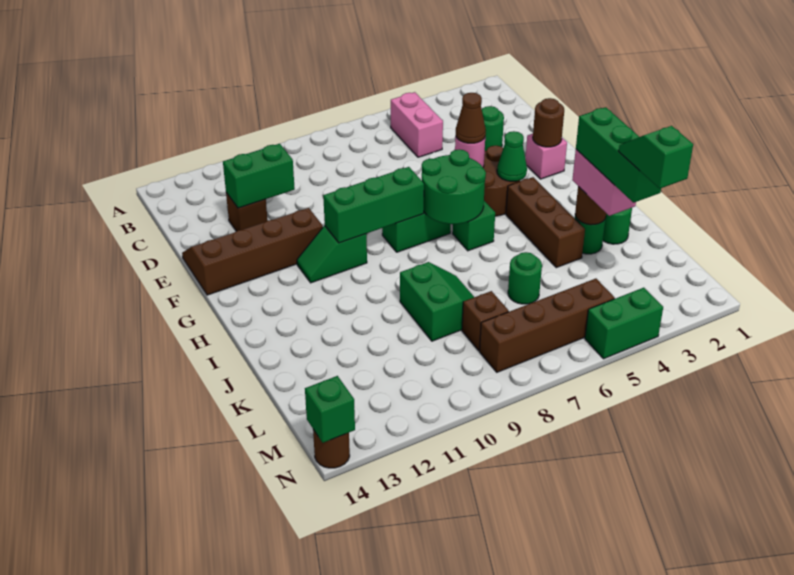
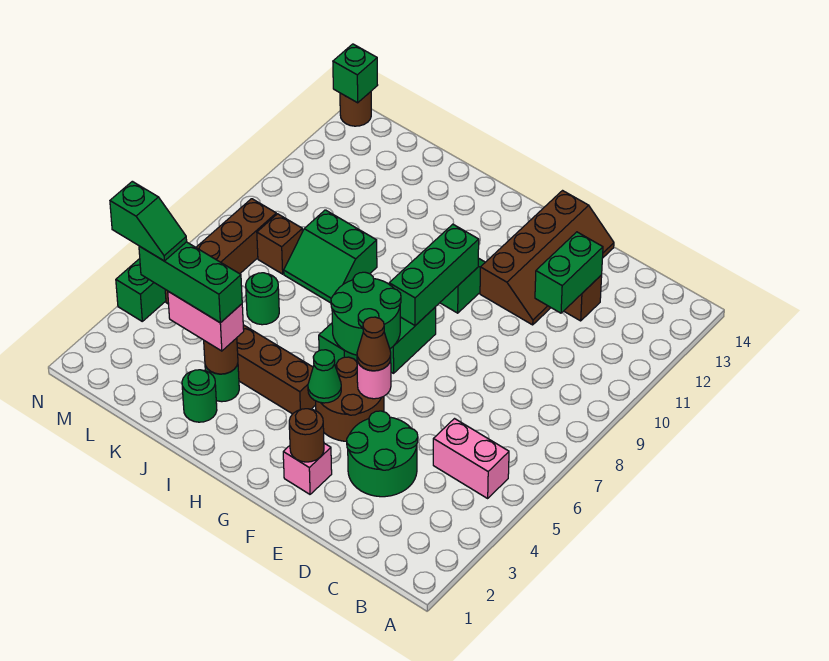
green 1x1 round brick [482,106,504,151] -> green 2x2 round brick [347,411,418,497]

